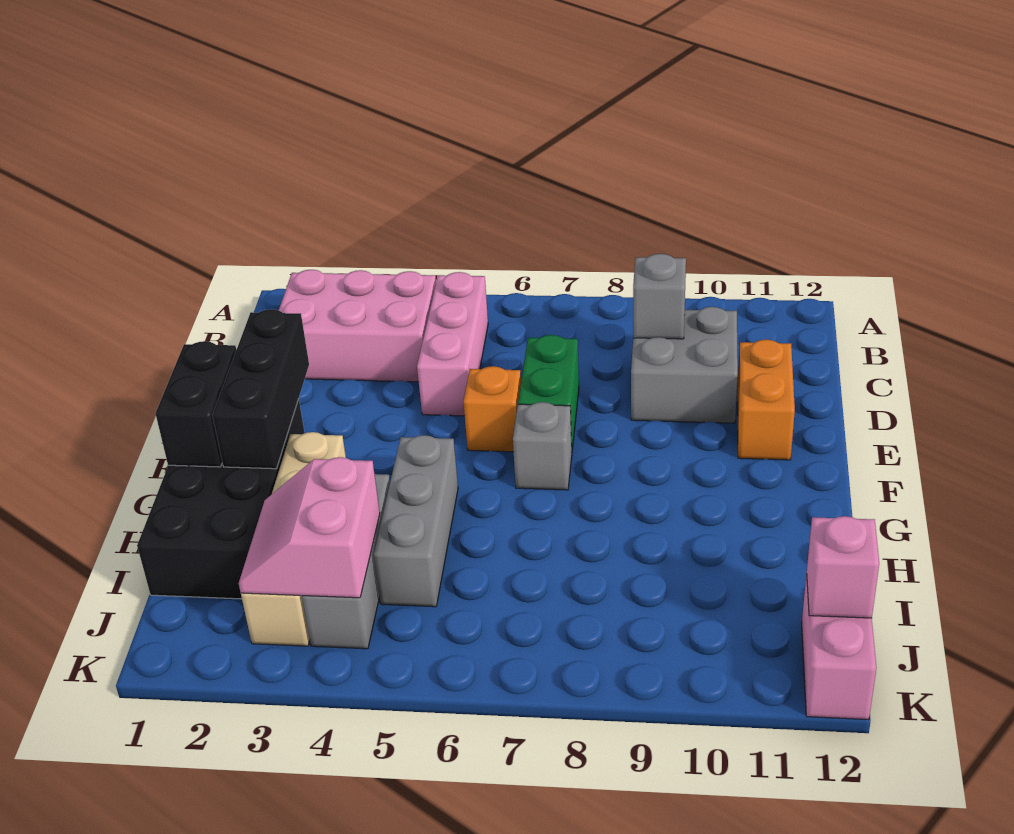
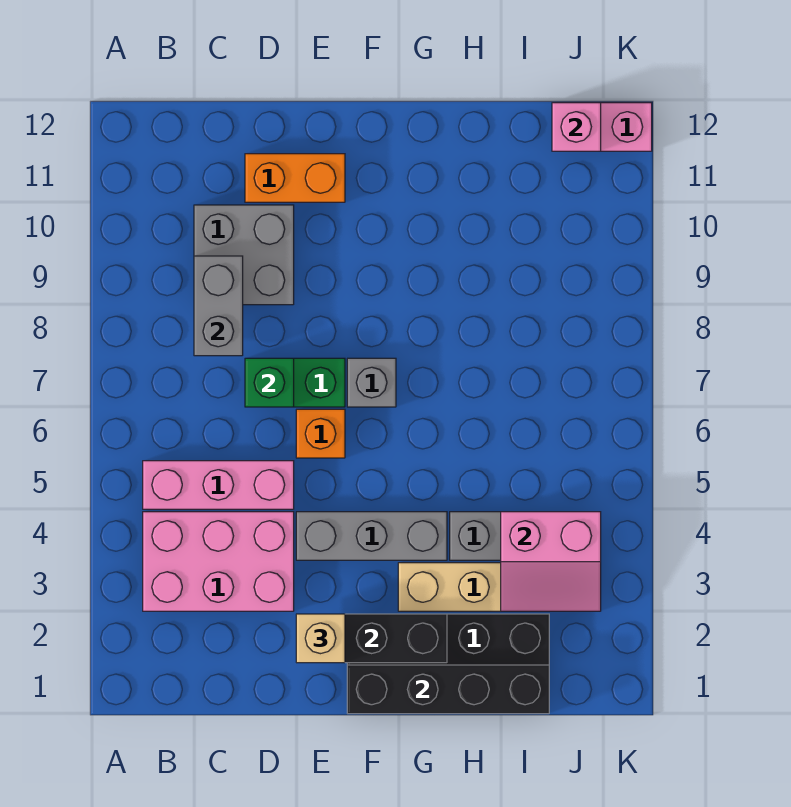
pink 2x3 brick [279,270,436,382] -> pink 2x3 brick turned to [143,512,294,611]
grey 1x1 brick [633,254,686,339] -> grey 1x2 brick [194,256,243,356]
none -> green 1x1 brick [245,358,294,407]
none -> tan 1x1 brick [296,614,345,663]
black 1x2 brick [155,341,236,467] -> black 1x4 brick [347,665,549,714]
grey 1x3 brick [374,435,458,607] -> grey 1x3 brick moved to [296,512,447,560]

